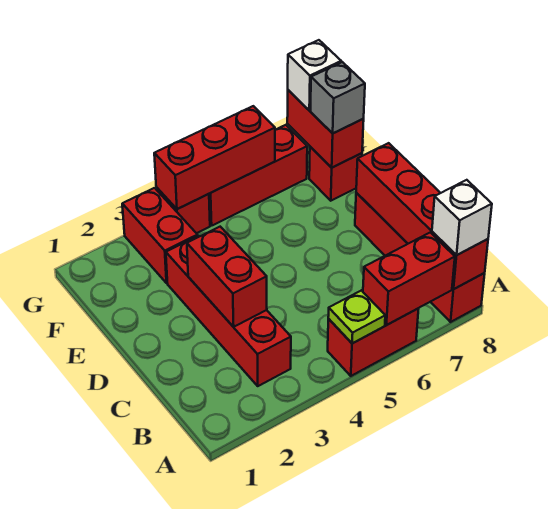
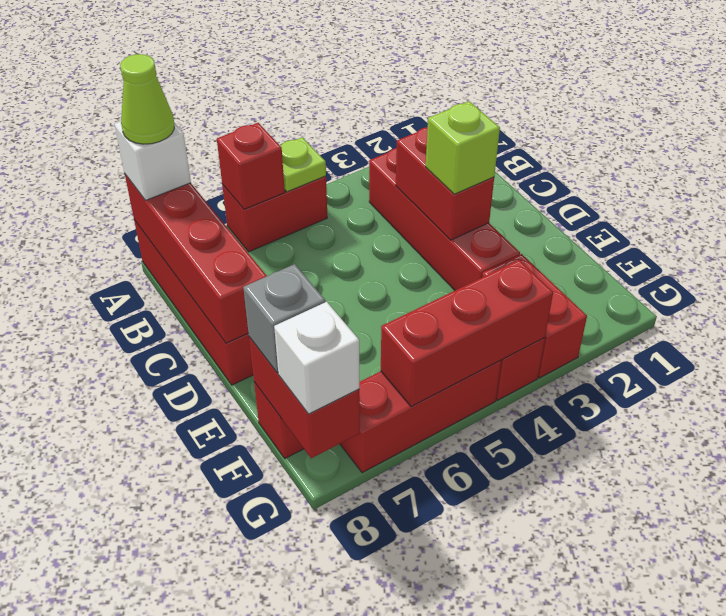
red 1x2 brick [363,232,455,325] -> red 1x1 brick [217,123,285,209]
none -> lime 1x1 cone [120,54,174,144]
none -> lime 1x1 brick [426,101,500,194]

